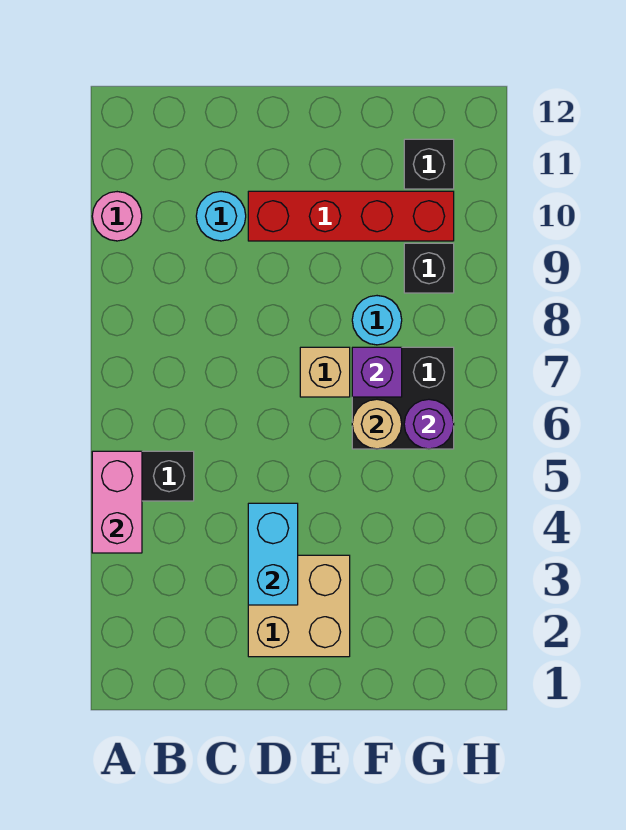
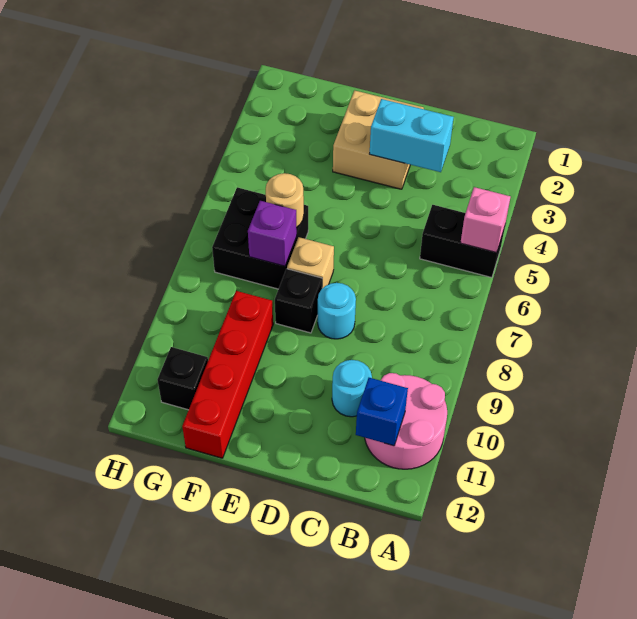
pink 1x2 brick [92,451,142,553] -> pink 1x1 brick [461,187,510,253]
pink 1x1 round brick [92,192,142,241] -> pink 2x2 round brick [365,373,447,469]
none -> blue 1x1 brick [356,378,408,446]
cyan 1x2 brick [248,503,298,605] -> cyan 1x2 brick turned to [370,99,454,172]
red 1x4 brick [248,191,454,241] -> red 1x4 brick turned to [182,291,273,458]
cyan 1x1 round brick [352,296,402,345] -> cyan 1x1 round brick moved to [318,283,356,339]
purple 1x1 round brick [404,399,454,449] -> none
black 1x1 brick [404,243,454,293] -> black 1x1 brick moved to [275,269,322,333]

